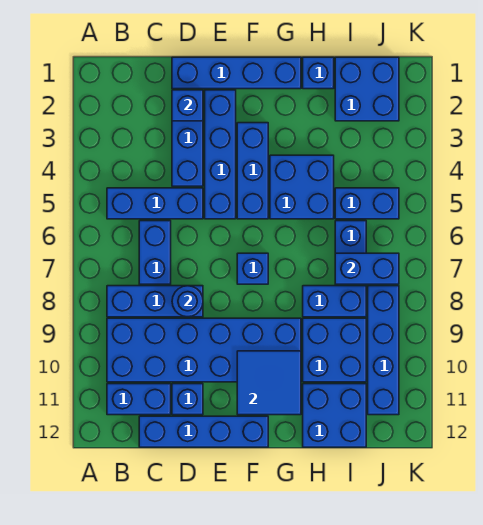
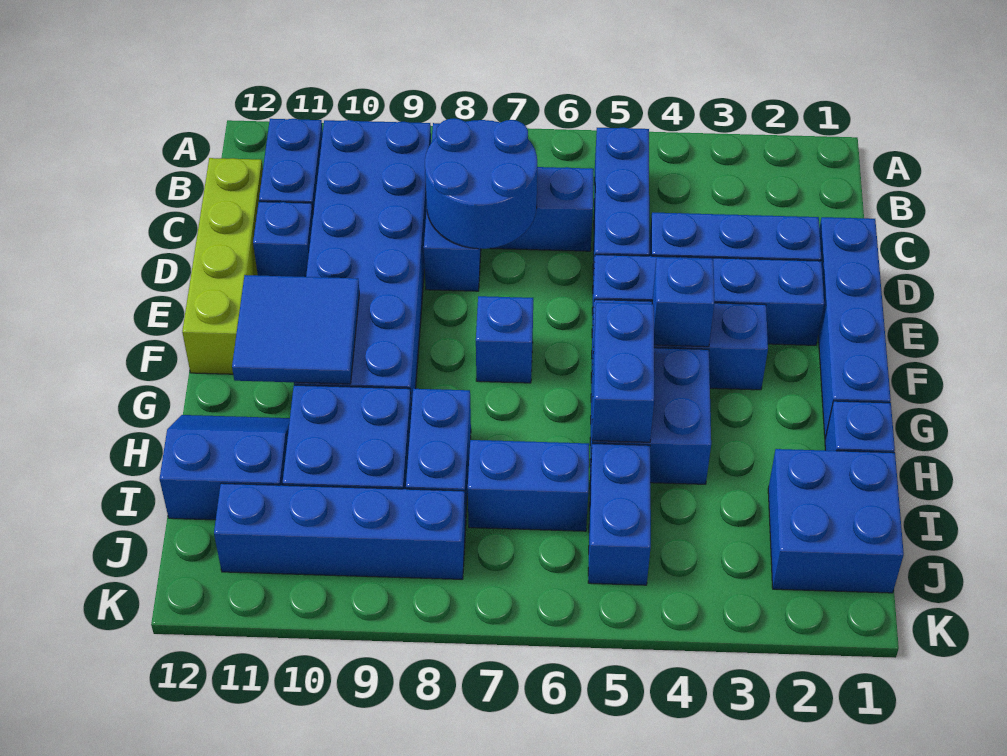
blue 1x4 brick [139,416,268,447] -> lime 1x4 brick [182,158,263,374]
blue 1x1 brick [172,90,203,121] -> blue 1x1 brick moved to [652,257,714,347]
blue 1x1 round brick [172,286,203,317] -> blue 2x2 round brick [425,118,537,249]
blue 2x2 brick [303,384,366,447] -> blue 2x2 slope [160,415,290,520]
blue 1x2 brick [335,253,399,284] -> blue 1x2 brick moved to [592,302,654,442]

